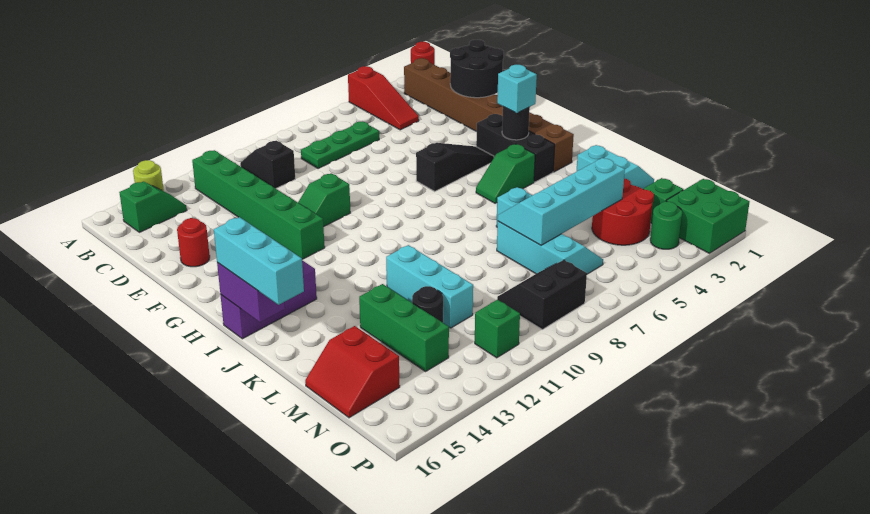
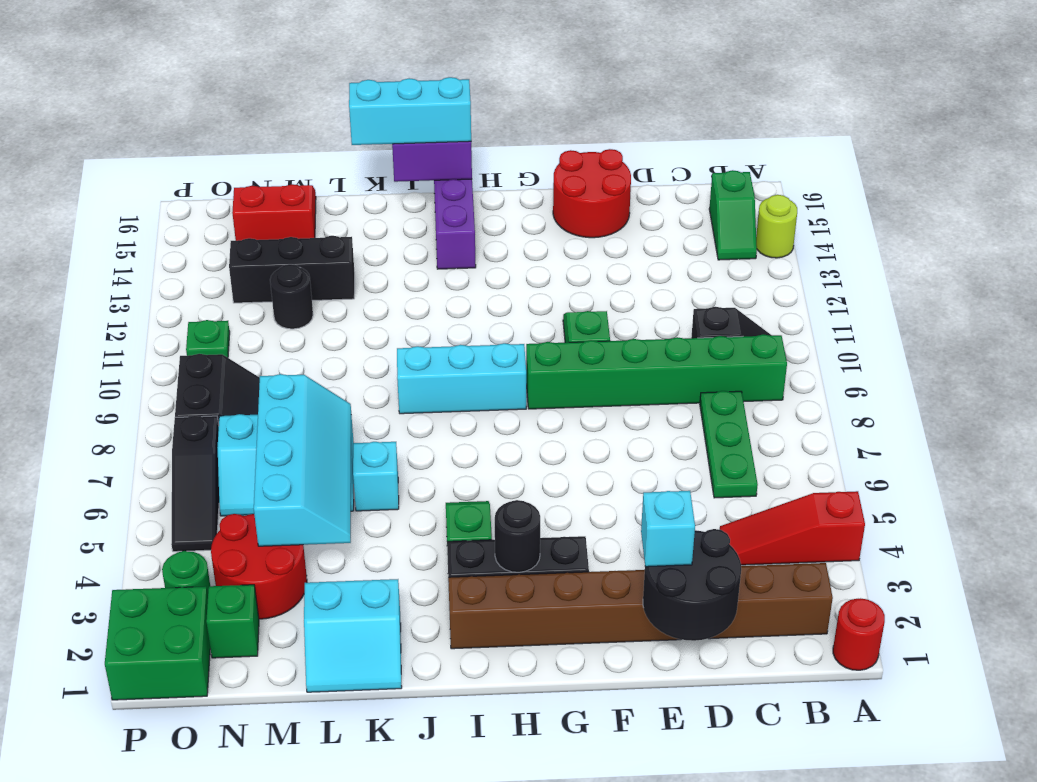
green 1x6 brick [192,150,325,259] -> green 1x6 brick moved to [526,334,787,409]
red 1x1 round brick [177,218,210,267] -> red 2x2 round brick [553,149,631,238]
black 1x3 slope [416,143,494,191] -> black 1x3 slope moved to [171,416,219,552]
cyan 1x1 brick [497,65,537,113] -> cyan 1x1 brick moved to [641,491,695,567]
cyan 1x3 brick [386,245,473,328] -> cyan 1x3 brick moved to [397,343,526,414]
green 1x3 brick [359,284,449,371] -> black 1x3 brick [229,236,355,303]
green 1x1 brick [475,300,520,358] -> green 1x1 plate [186,320,230,357]

